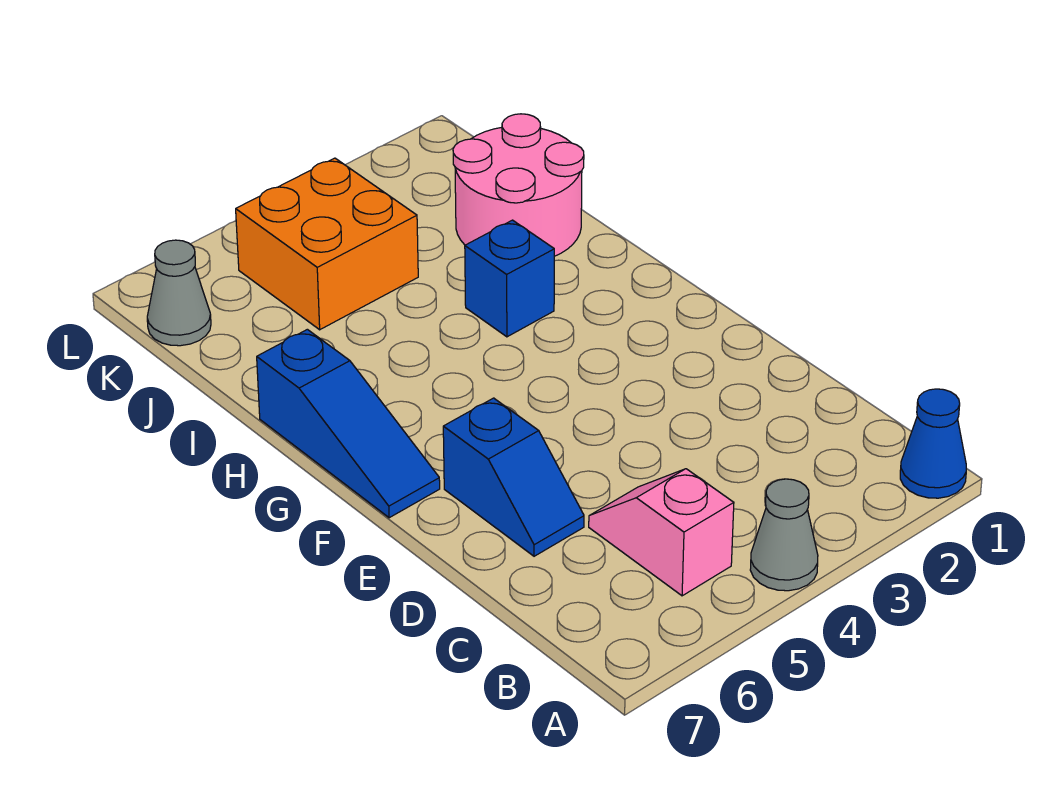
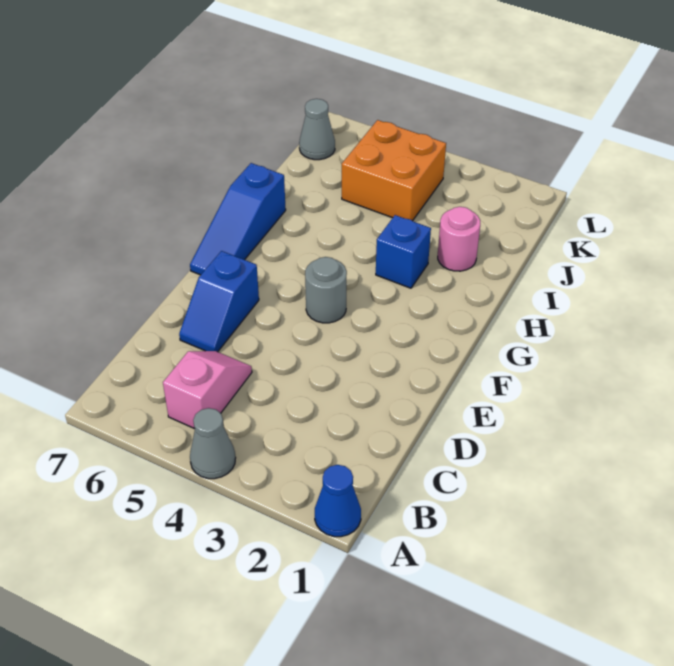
none -> grey 1x1 round brick [305,257,347,323]
pink 2x2 round brick [453,114,584,256] -> pink 1x1 round brick [438,207,480,271]

